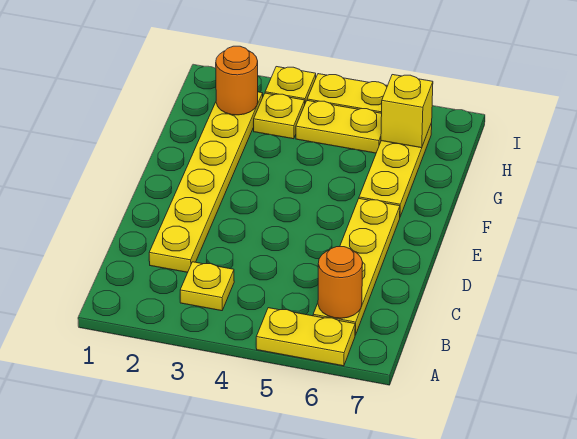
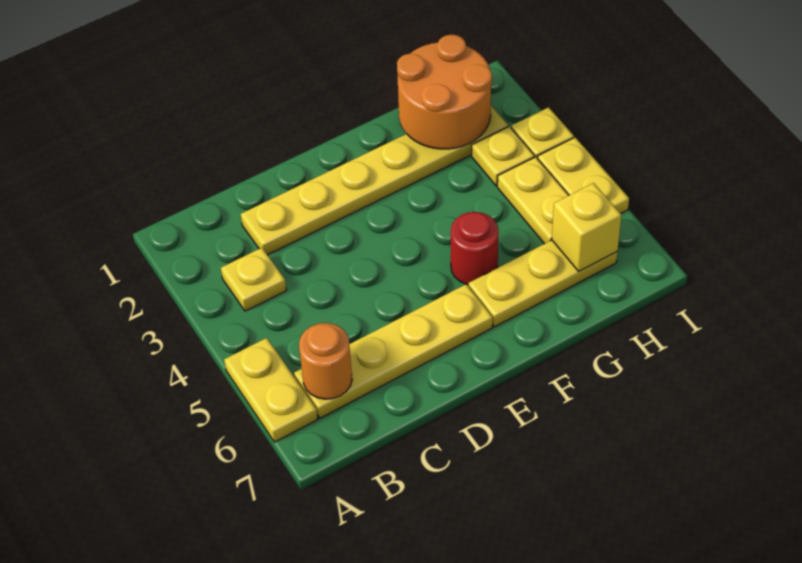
none -> red 1x1 round brick [451,212,499,284]
orange 1x1 round brick [216,46,258,115] -> orange 2x2 round brick [397,35,492,149]

